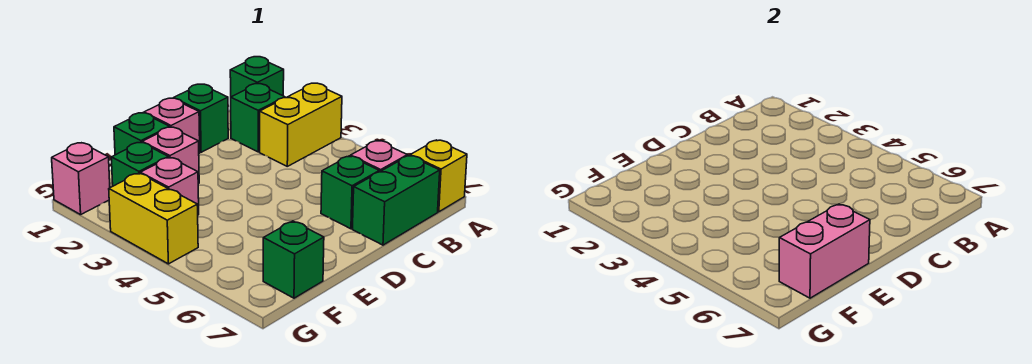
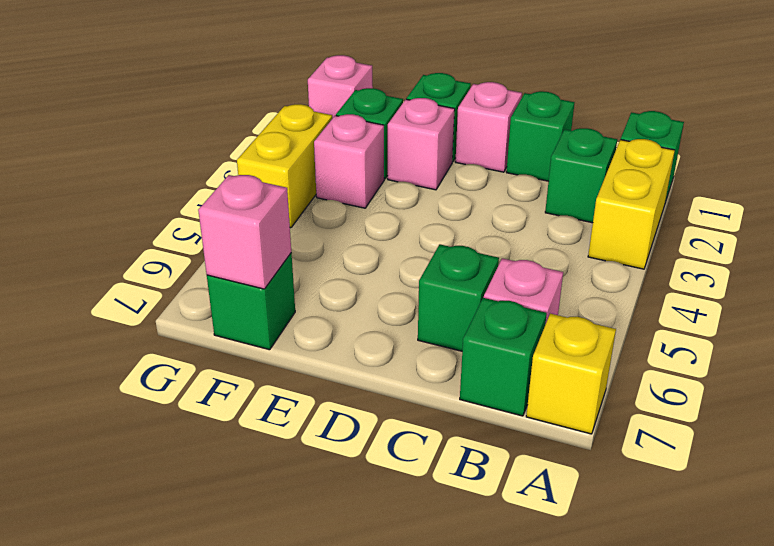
yellow 1x2 brick [260,83,342,166] -> yellow 1x2 brick turned to [588,139,675,269]
green 1x2 brick [353,156,440,245] -> green 1x1 brick [460,298,547,416]
pink 1x2 brick [779,204,870,298] -> pink 1x1 brick [198,175,291,289]

